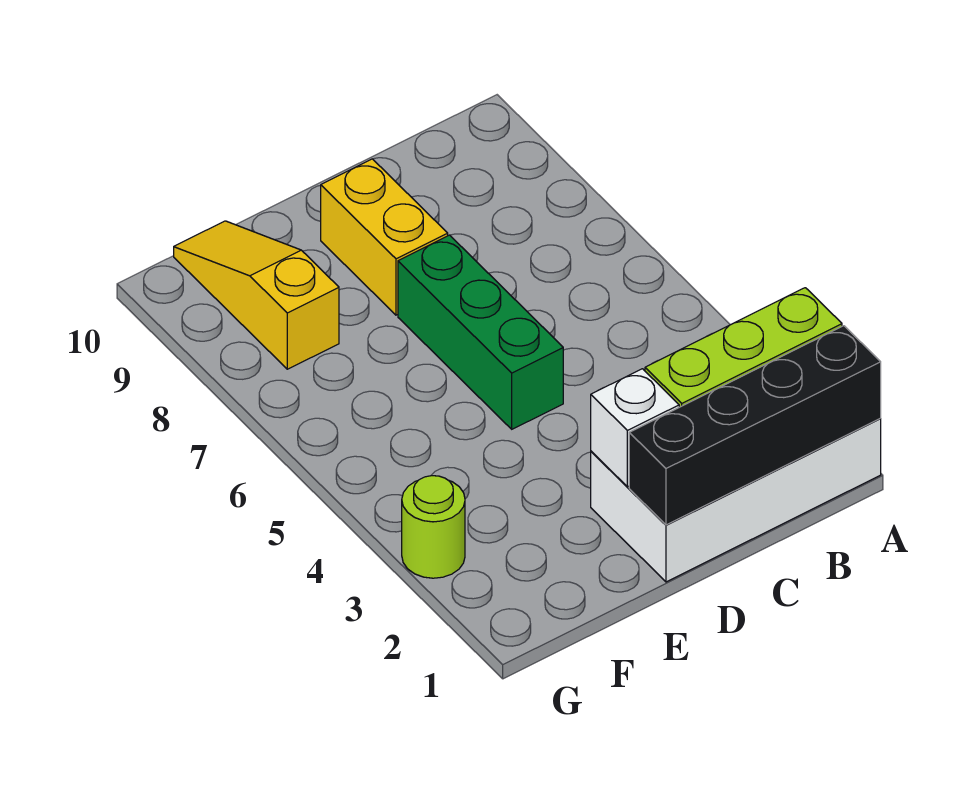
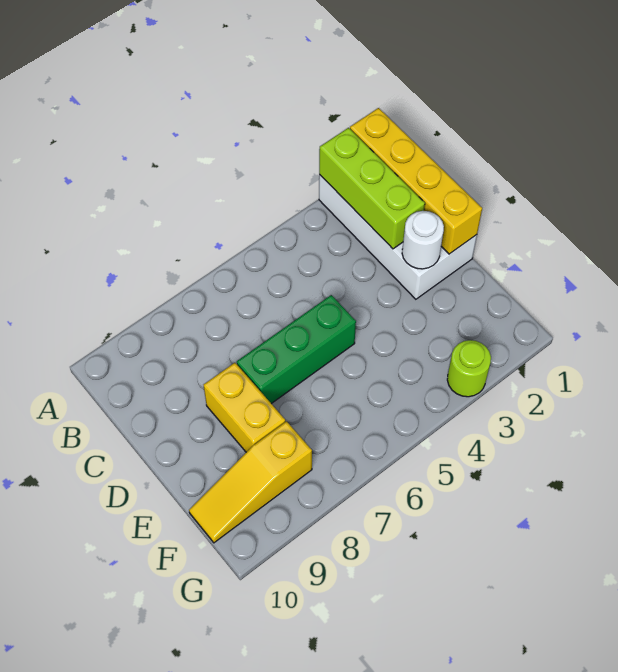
black 1x4 brick [629,326,881,525] -> yellow 1x4 brick [350,108,482,254]
white 1x1 brick [591,369,679,487] -> white 1x1 round brick [402,211,444,269]
yellow 1x2 brick [321,159,448,315] -> yellow 1x2 brick turned to [204,363,285,452]

